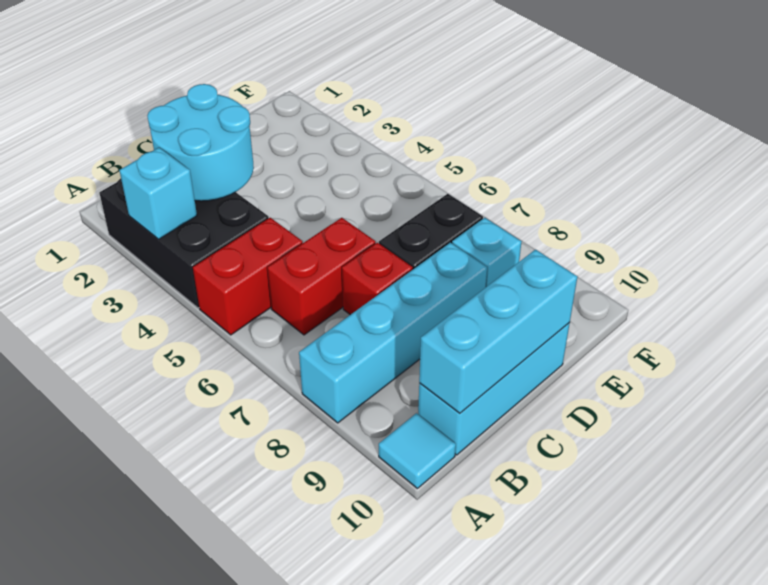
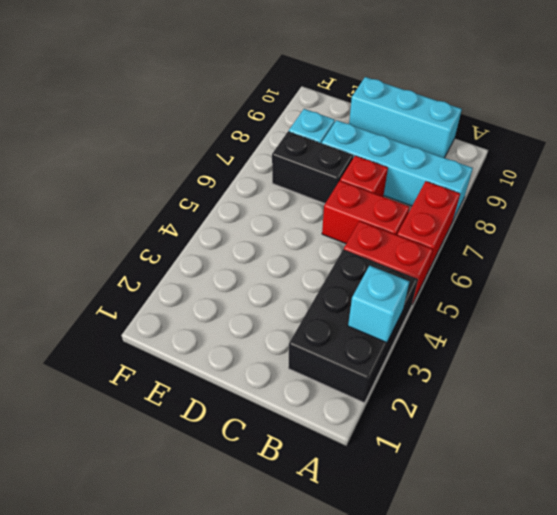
none -> red 1x2 brick [397,181,460,273]
cyan 1x1 tile [379,413,456,489] -> none
cyan 2x2 round brick [147,84,254,201] -> none
cyan 1x3 brick [419,249,577,413] -> none

